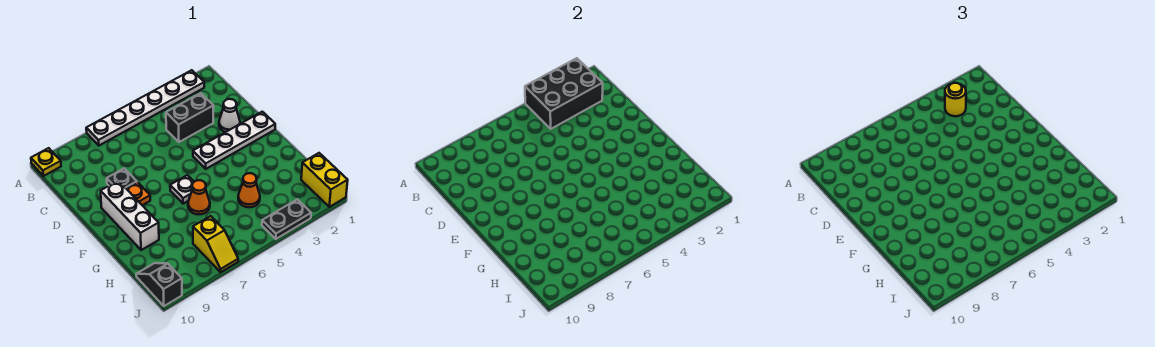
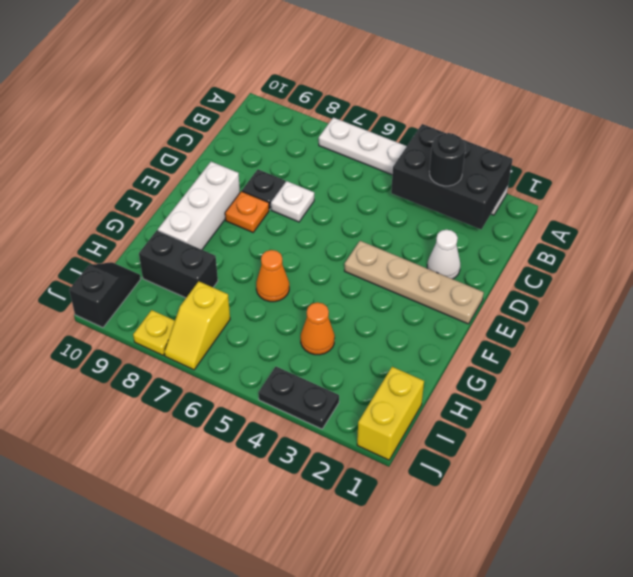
yellow 1x1 plate [31,148,61,176] -> yellow 1x1 plate moved to [133,310,175,355]
yellow 1x1 round brick [945,83,966,116] -> black 1x1 round brick [429,133,465,186]
black 1x2 brick [166,93,214,142] -> black 1x2 brick moved to [139,230,218,298]
white 1x4 plate [193,112,275,169] -> tan 1x4 plate [344,241,484,324]
white 1x1 plate [170,175,194,204] -> white 1x1 plate moved to [271,181,314,222]

